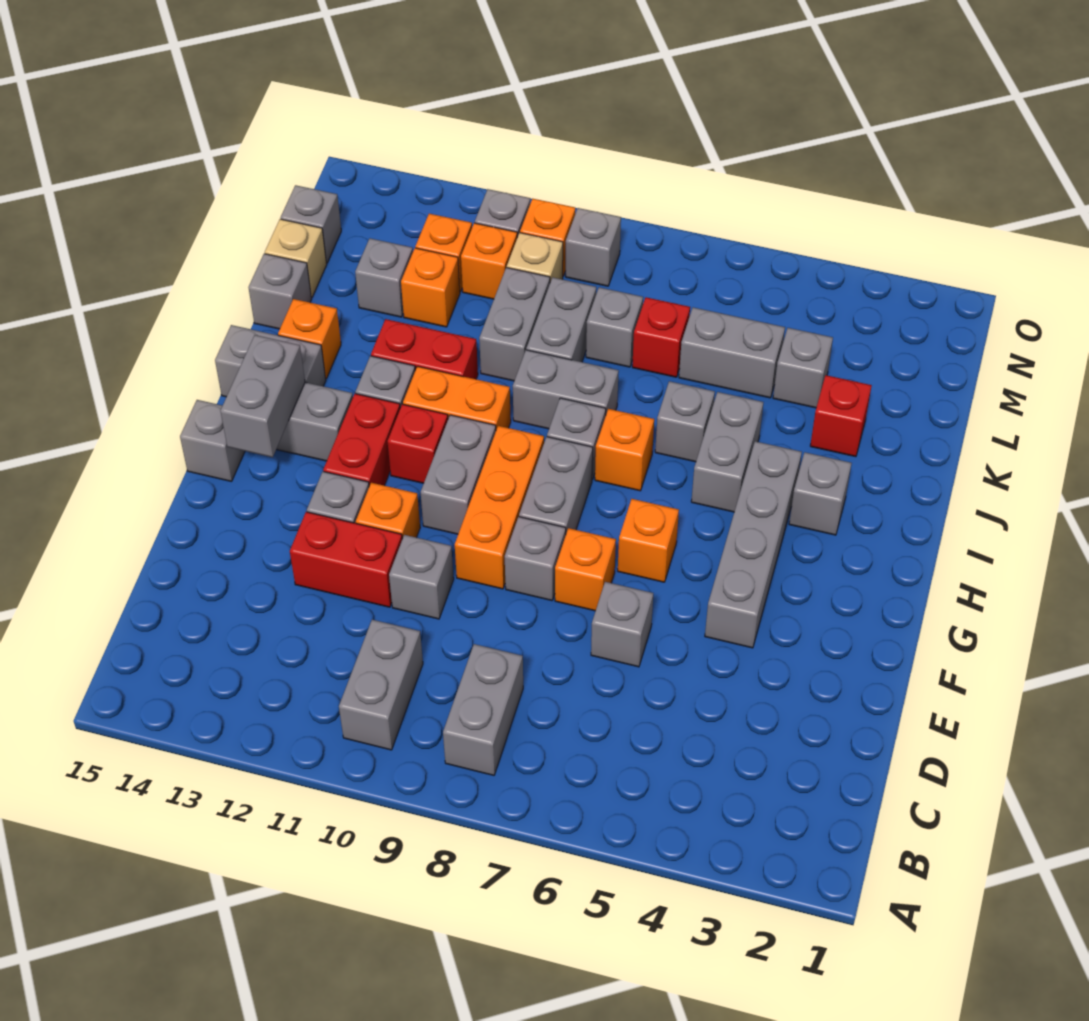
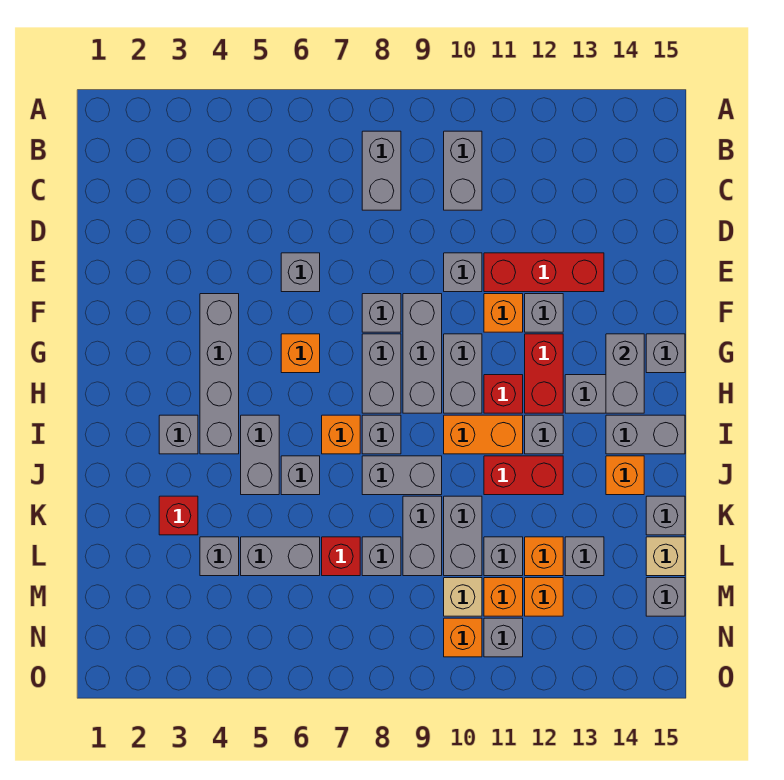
red 1x2 brick [290,512,402,607] -> red 1x3 brick [484,253,604,292]
orange 1x1 brick [555,528,616,611] -> none
orange 1x3 brick [455,426,544,589] -> grey 1x3 brick [403,294,442,413]
grey 1x1 brick [566,208,621,286] -> grey 1x1 brick moved to [484,537,523,576]

